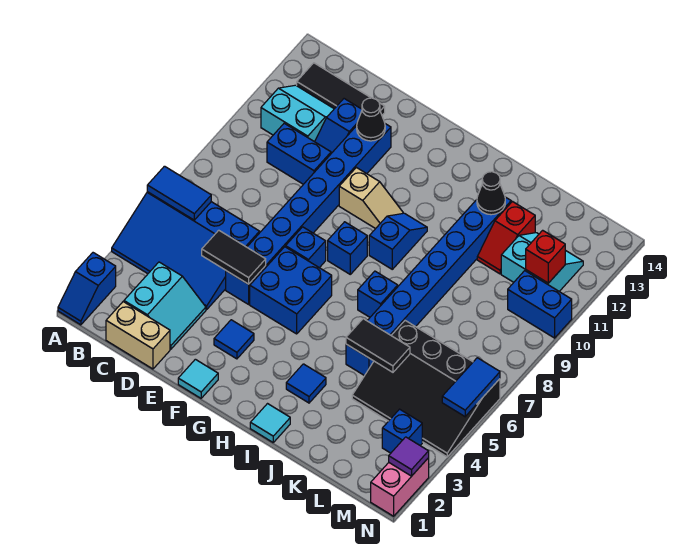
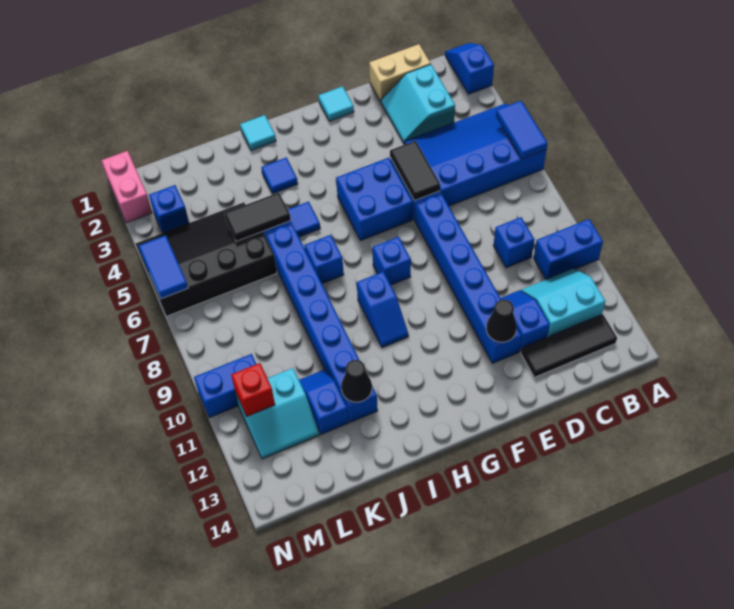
blue 1x2 tile [147,166,211,220] -> blue 1x2 tile turned to [496,101,548,159]
cyan 2x2 slope [261,85,334,142] -> cyan 2x2 slope turned to [521,268,605,337]
blue 1x2 brick [267,123,331,184] -> blue 1x2 brick moved to [534,219,603,279]
black 1x2 tile [202,230,266,284] -> black 1x2 tile turned to [390,141,440,201]
blue 1x1 tile [214,320,254,359] -> blue 1x1 tile moved to [288,201,320,237]
blue 1x1 brick [286,227,326,268] -> blue 1x1 brick moved to [493,217,534,268]
tan 1x2 slope [339,167,403,229] -> none
red 1x2 slope [477,202,535,274] -> blue 1x2 slope [299,370,349,434]
purple 1x1 tile [389,437,429,476] -> none

